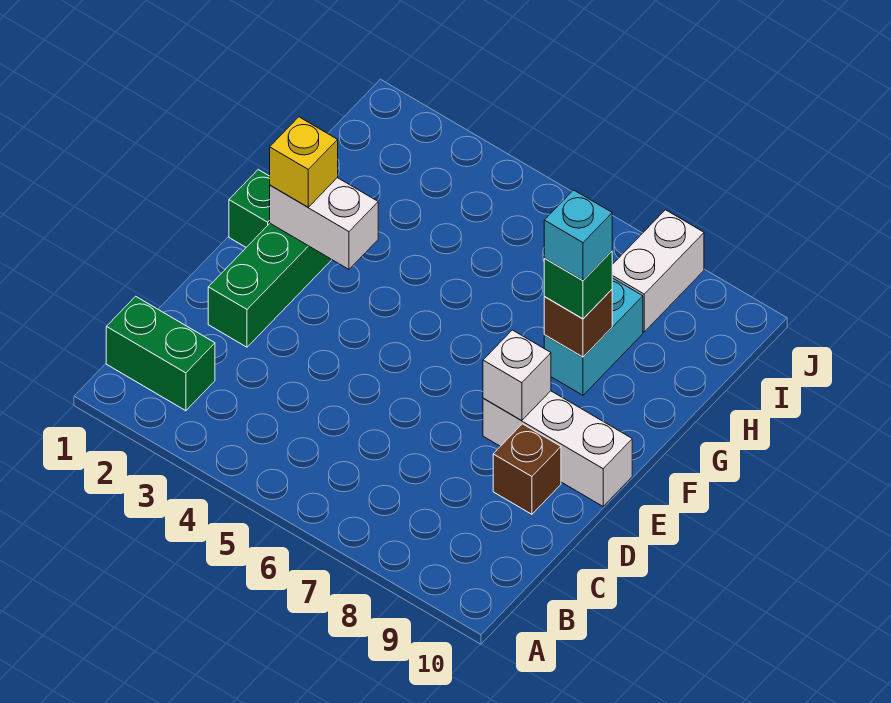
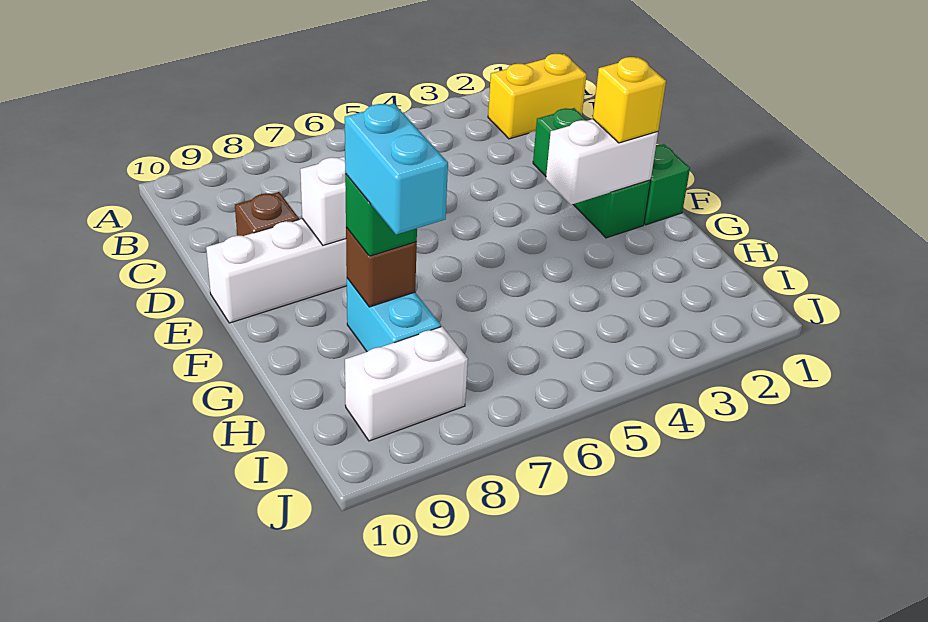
green 1x2 brick [106,296,215,411] -> yellow 1x2 brick [488,54,587,139]
cyan 1x1 brick [544,190,612,280] -> cyan 1x2 brick [345,104,448,235]
white 1x2 brick [612,210,704,332] -> white 1x2 brick turned to [345,327,468,441]

